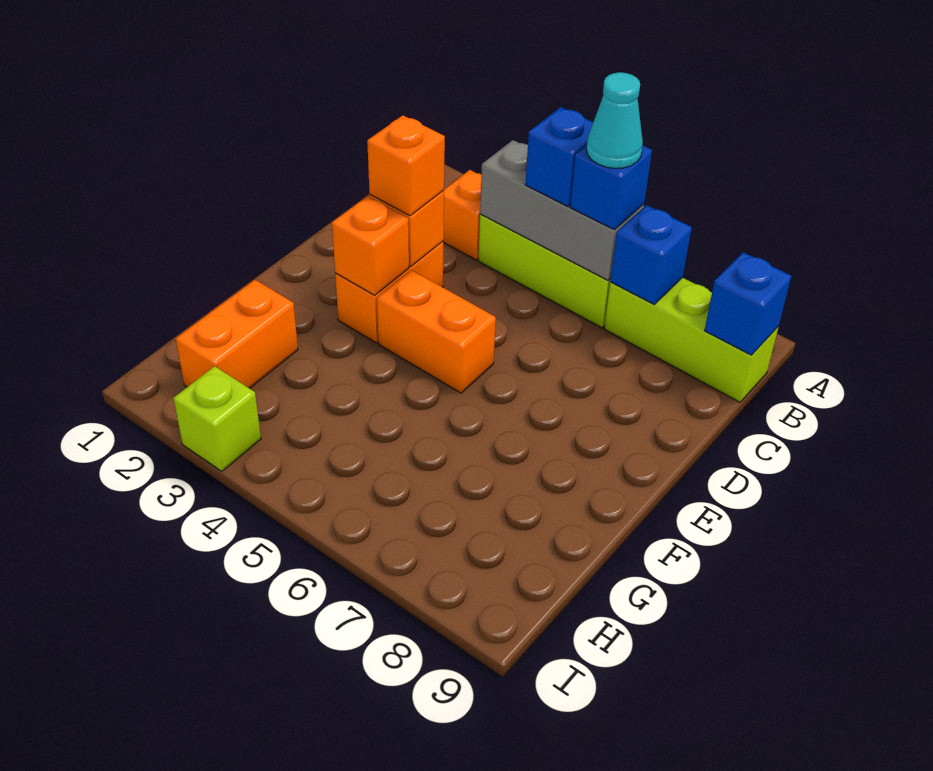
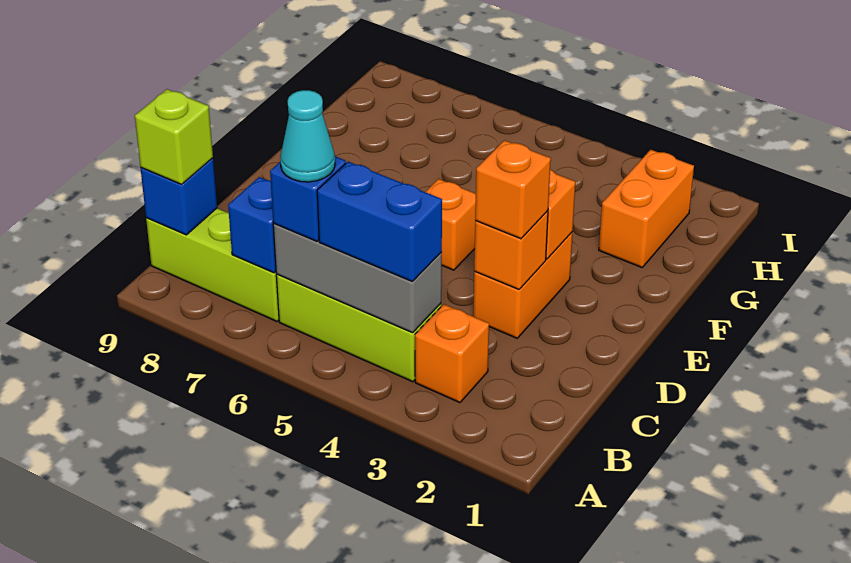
blue 1x1 brick [525,107,593,206] -> blue 1x2 brick [317,162,442,282]
orange 1x2 brick [377,270,496,393] -> orange 1x1 brick [426,179,476,270]
lime 1x1 brick [174,366,261,471] -> lime 1x1 brick moved to [135,89,213,184]

